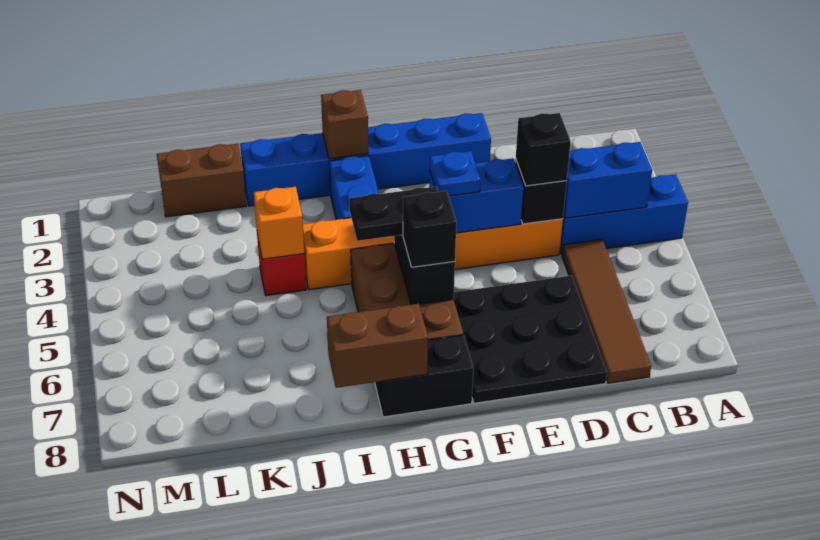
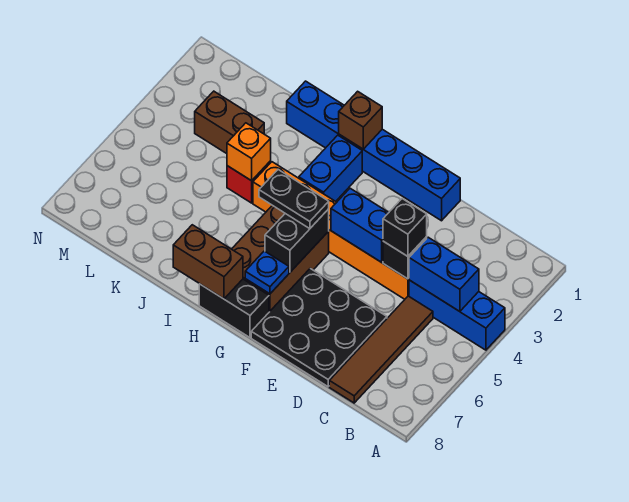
blue 1x1 plate [430,151,481,196] -> blue 1x1 plate moved to [245,251,289,294]
black 1x1 brick [403,191,456,267] -> none
brown 1x2 brick [157,144,246,217] -> brown 1x2 brick moved to [195,91,264,154]

